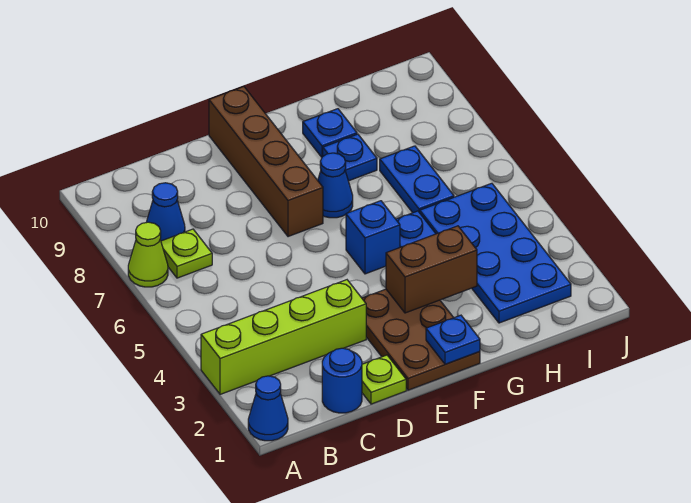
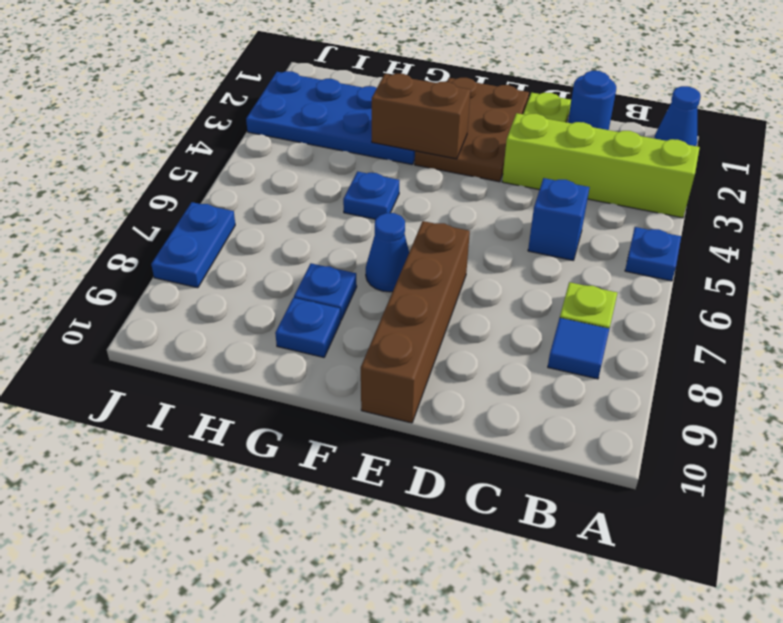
lime 1x1 cone [128,222,168,287] -> none
blue 1x1 cone [146,183,185,241] -> blue 1x1 tile [548,318,609,379]
blue 1x1 plate [426,315,480,364] -> blue 1x1 plate moved to [625,227,681,281]
blue 1x1 brick [346,201,400,274] -> blue 1x1 brick moved to [528,178,590,260]
blue 2x4 plate [420,183,571,323] -> blue 2x4 plate turned to [246,71,415,164]
blue 1x2 plate [380,146,454,213] -> blue 1x2 plate moved to [151,202,235,288]

